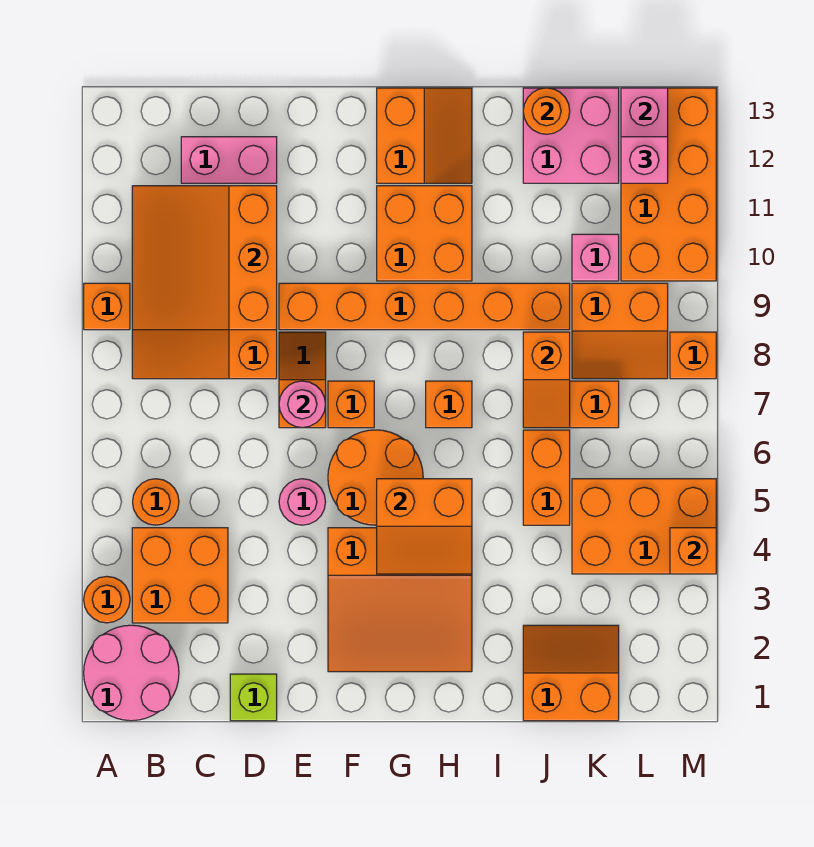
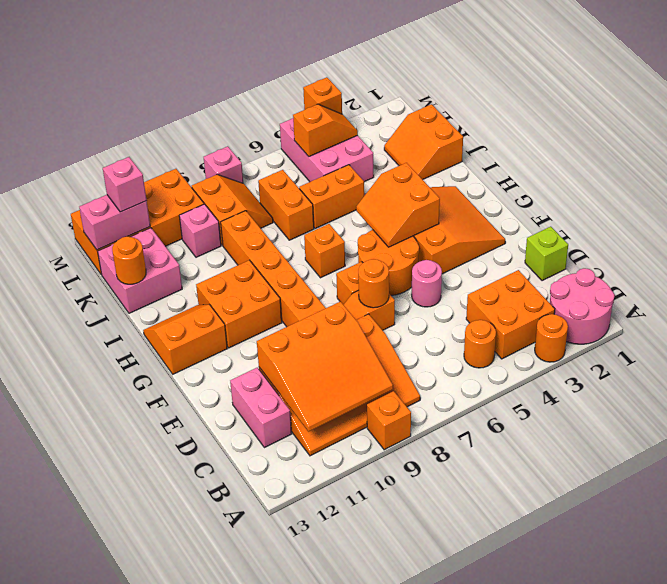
pink 1x1 round brick [279,381,326,427] -> orange 1x1 round brick [358,259,389,308]
orange 2x2 slope [377,479,472,574] -> orange 2x2 slope turned to [356,163,440,247]
orange 1x2 slope [523,332,570,428] -> orange 1x2 slope moved to [293,104,358,156]
orange 2x3 brick [572,479,716,574] -> pink 2x3 brick [280,118,374,182]
orange 1x1 brick [670,332,716,379] -> pink 1x1 brick [204,146,243,183]

